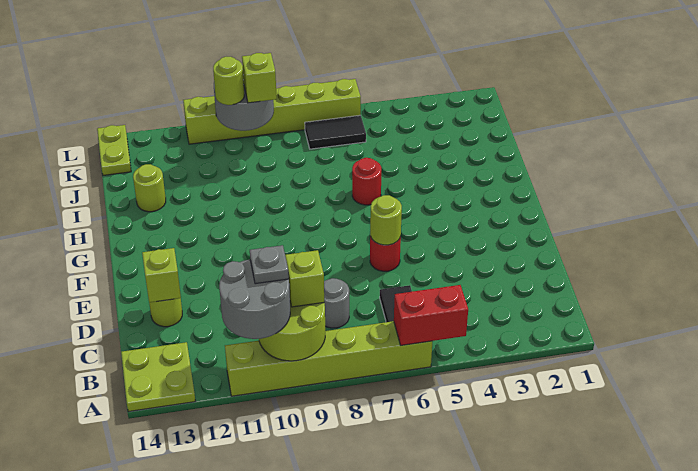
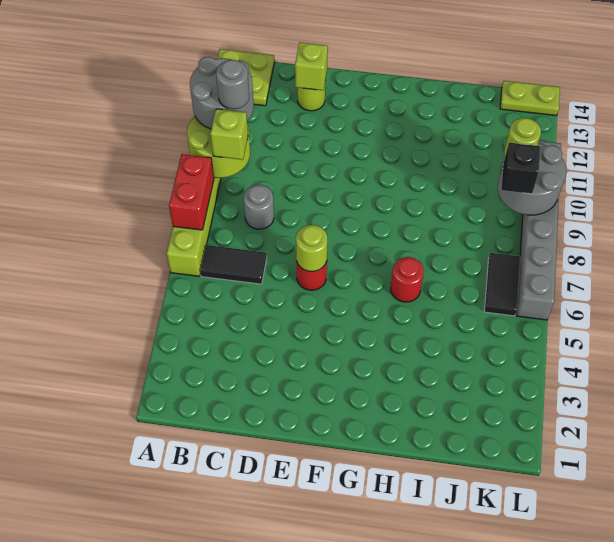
red 1x2 brick [394,285,468,345] -> red 1x2 brick moved to [169,154,214,230]
grey 1x1 plate [250,245,289,284] -> grey 1x1 round brick [216,60,249,109]
lime 1x1 round brick [133,164,166,212] -> none
lime 1x1 brick [242,53,277,103] -> black 1x1 brick [501,143,540,194]
lime 1x6 brick [183,79,361,144] -> grey 1x6 brick [517,141,561,320]

